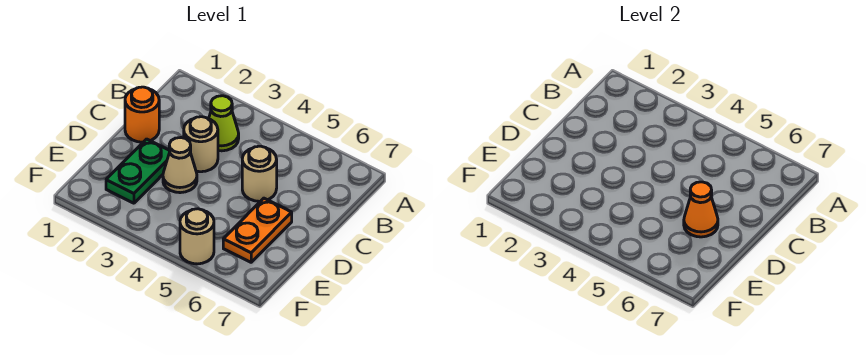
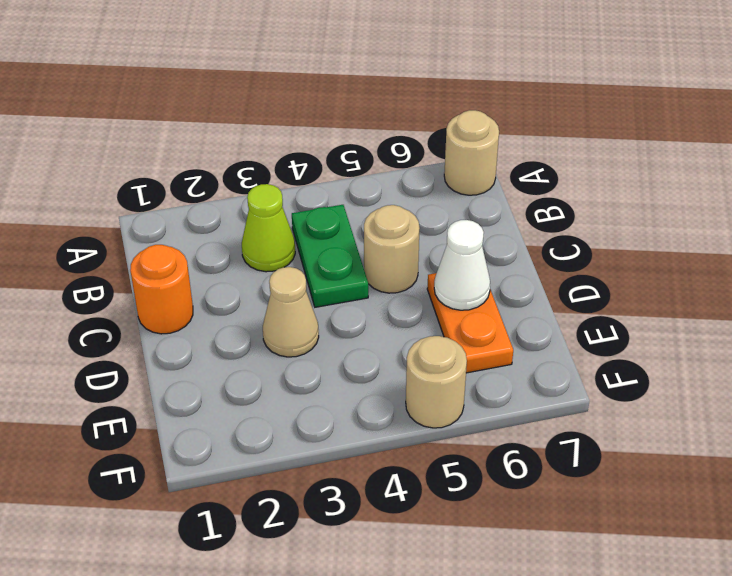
tan 1x1 round brick [184,117,218,172] -> tan 1x1 round brick moved to [444,110,499,195]
green 1x2 plate [106,139,170,203] -> green 1x2 plate moved to [292,205,368,307]
orange 1x1 cone [684,182,718,237] -> white 1x1 cone [434,220,490,310]

